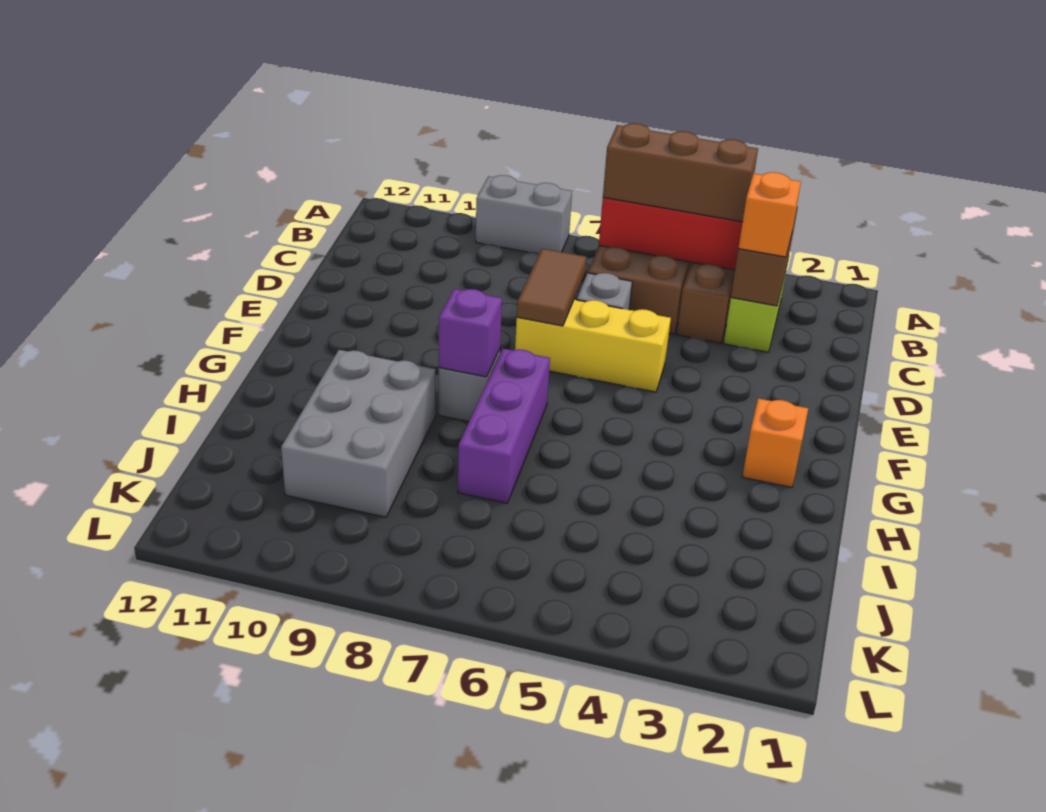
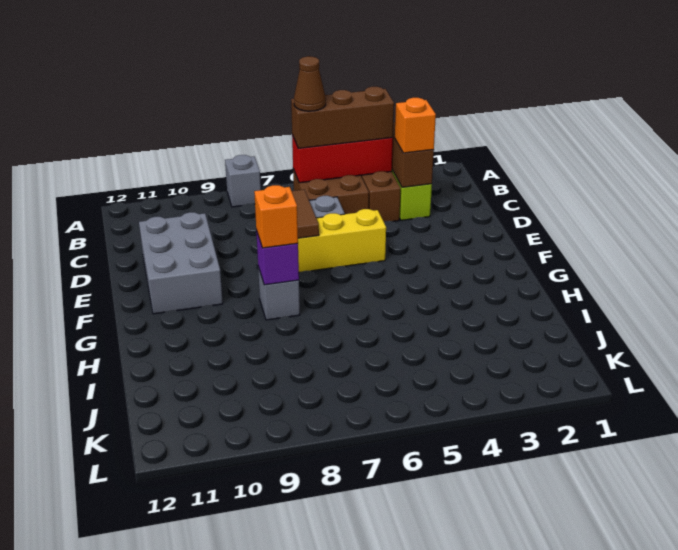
grey 1x2 brick [476,175,572,253] -> grey 1x1 brick [225,155,261,207]
none -> brown 1x1 cone [294,56,326,111]
orange 1x1 brick [742,398,808,488] -> orange 1x1 brick moved to [254,185,298,248]
purple 1x3 brick [458,349,550,503] -> none
grey 2x3 brick [281,350,436,517] -> grey 2x3 brick moved to [139,212,223,314]

